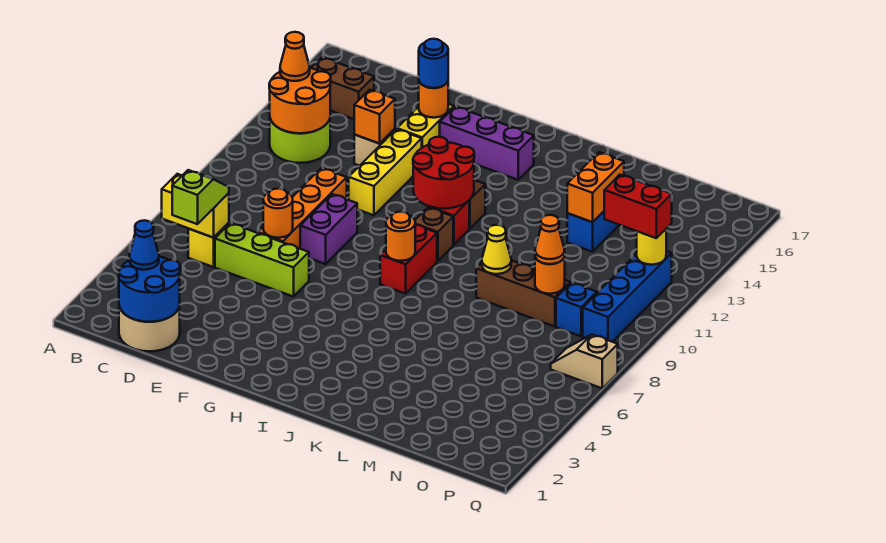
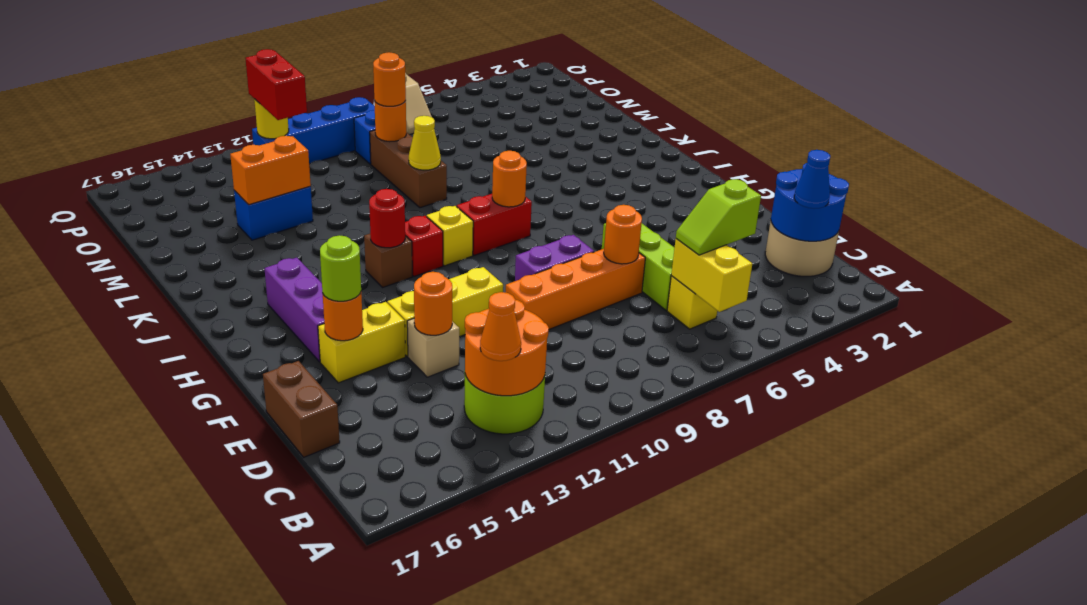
brown 1x2 brick [312,57,374,119] -> brown 1x2 brick moved to [263,361,340,457]
orange 1x1 brick [354,90,395,144] -> orange 1x1 round brick [414,272,452,335]
blue 1x1 round brick [419,39,448,88] -> lime 1x1 round brick [320,235,361,301]
red 2x2 round brick [413,137,474,208] -> red 1x1 round brick [369,189,405,248]
brown 1x1 brick [415,207,453,261] -> yellow 1x1 brick [427,206,473,266]
orange 1x1 cone [535,215,565,264] -> orange 1x1 round brick [373,52,406,106]

